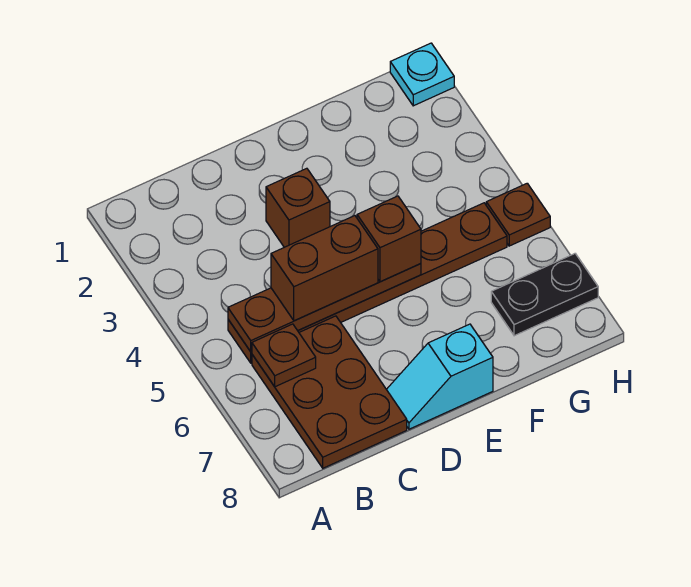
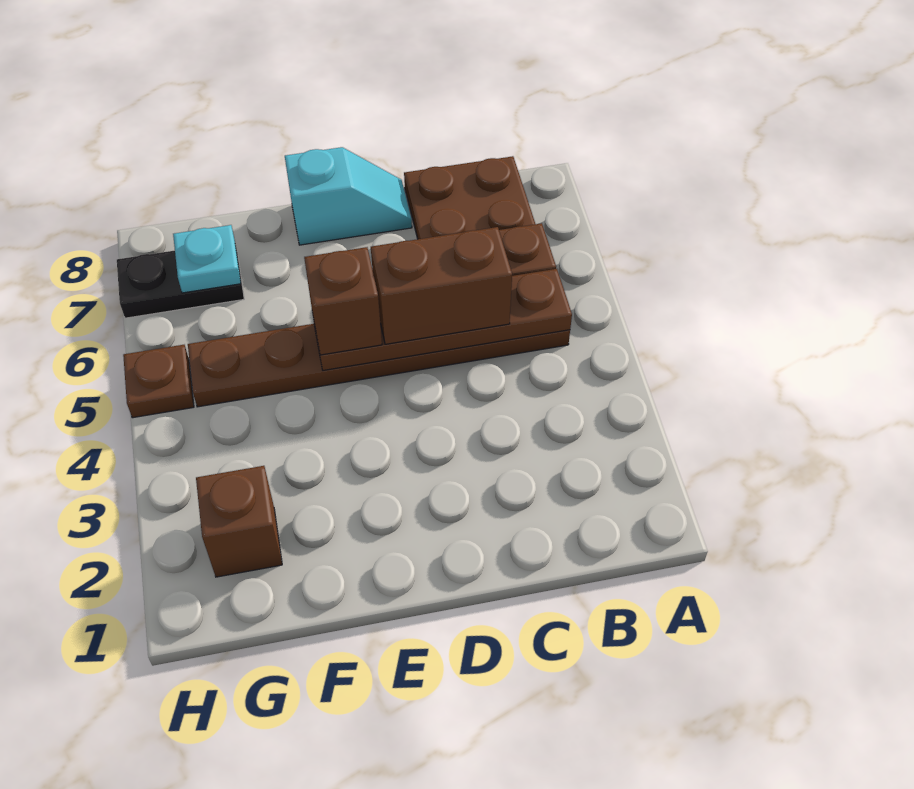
brown 1x1 brick [266,168,330,247] -> brown 1x1 brick moved to [196,466,282,577]
cyan 1x1 plate [390,43,454,106] -> cyan 1x1 plate moved to [173,225,241,293]

